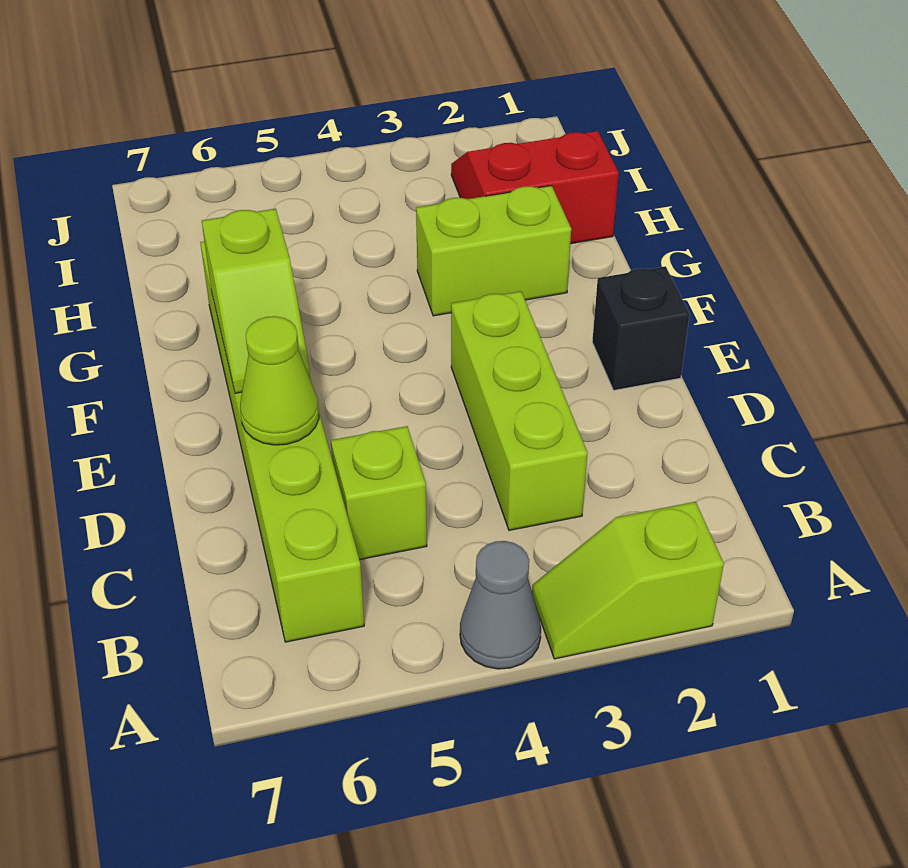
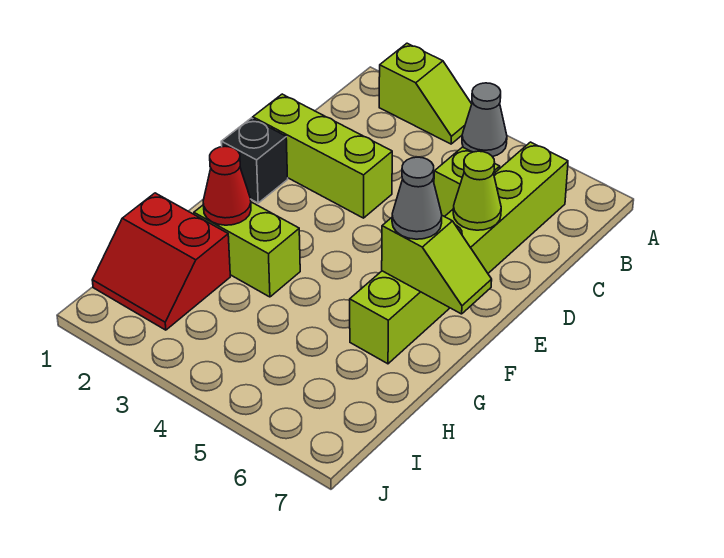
lime 1x3 brick [451,291,588,530] -> lime 1x3 brick turned to [253,94,392,218]
lime 1x2 slope [202,209,310,393] -> lime 1x2 slope turned to [382,216,492,314]
none -> grey 1x1 cone [392,157,442,239]
none -> red 1x1 cone [203,146,251,225]

